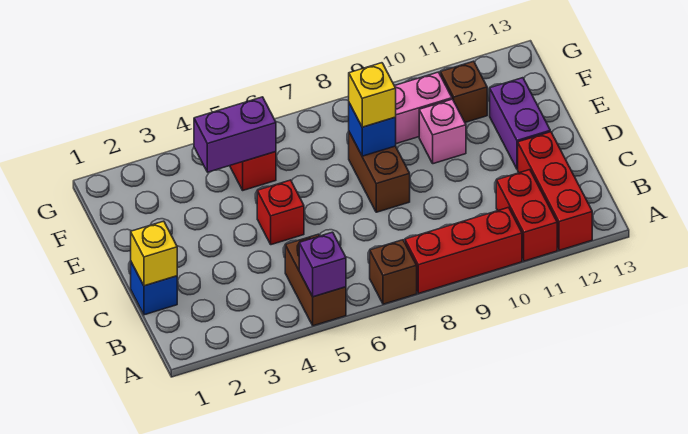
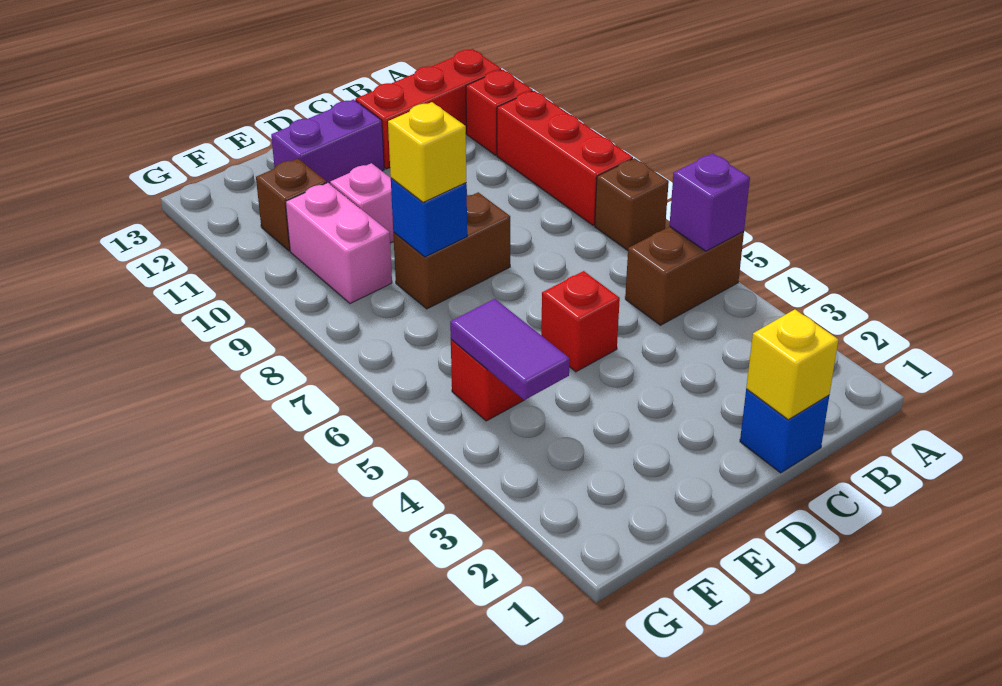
red 1x2 brick [496,170,557,261] -> red 1x1 brick [466,70,533,155]
purple 1x2 brick [194,97,276,172] -> purple 1x2 tile [450,299,570,400]

